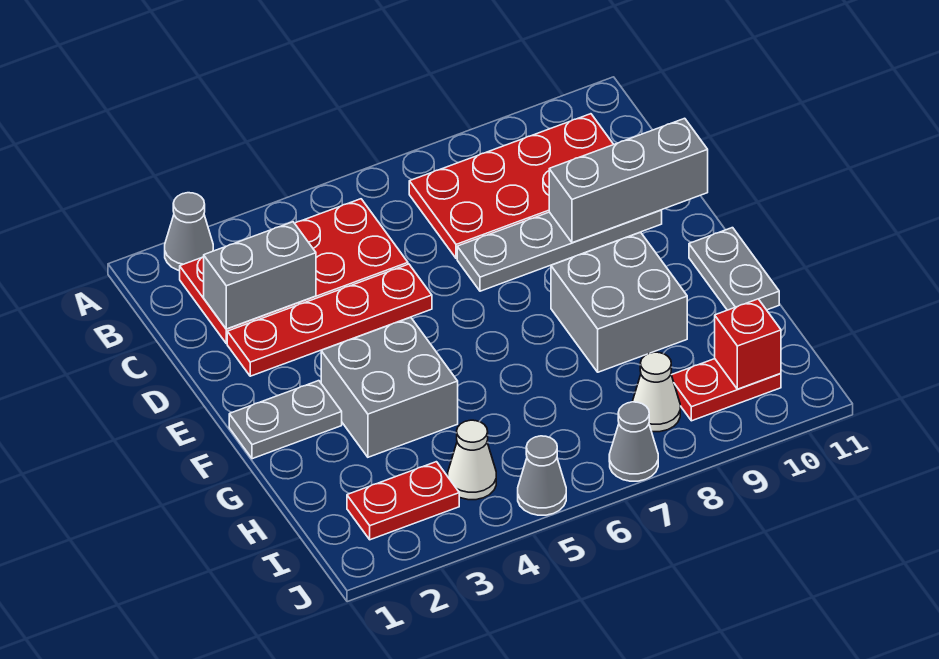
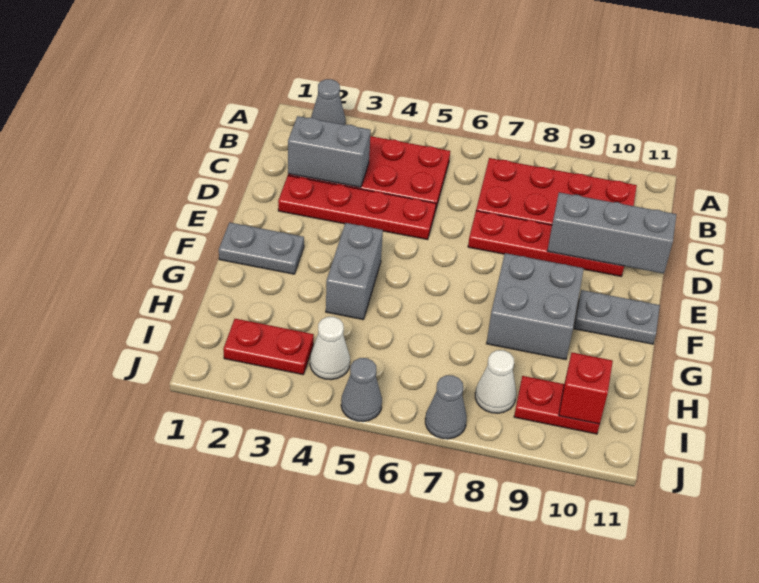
grey 1x4 plate [457,210,662,291] -> red 1x4 plate [468,211,624,276]
grey 2x2 brick [321,317,458,457] -> grey 1x2 brick [326,223,383,320]
grey 1x2 plate [689,228,779,310] -> grey 1x2 plate turned to [574,290,660,344]

